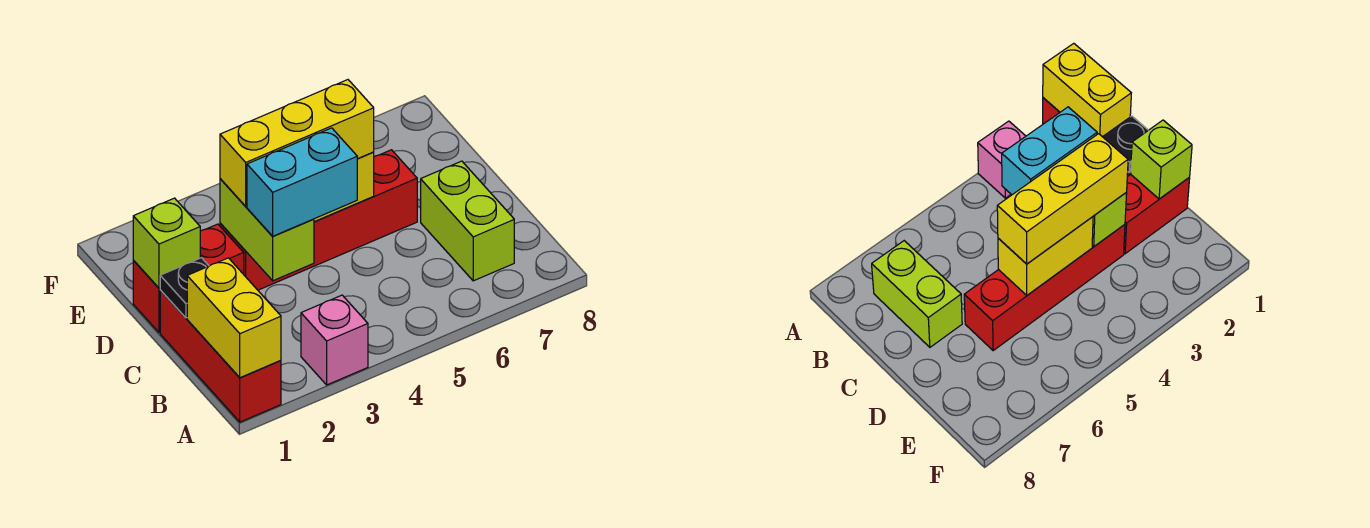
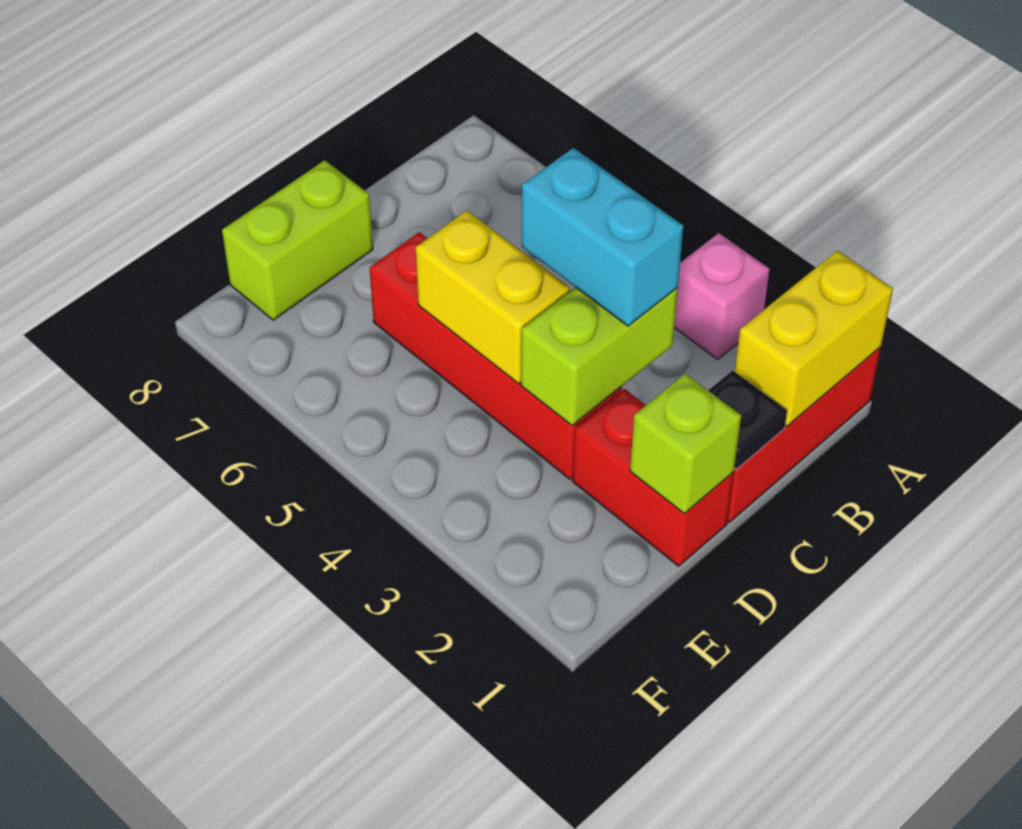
lime 1x2 brick [421,161,514,281] -> lime 1x2 brick moved to [222,160,373,320]
yellow 1x3 brick [220,80,374,206] -> none

